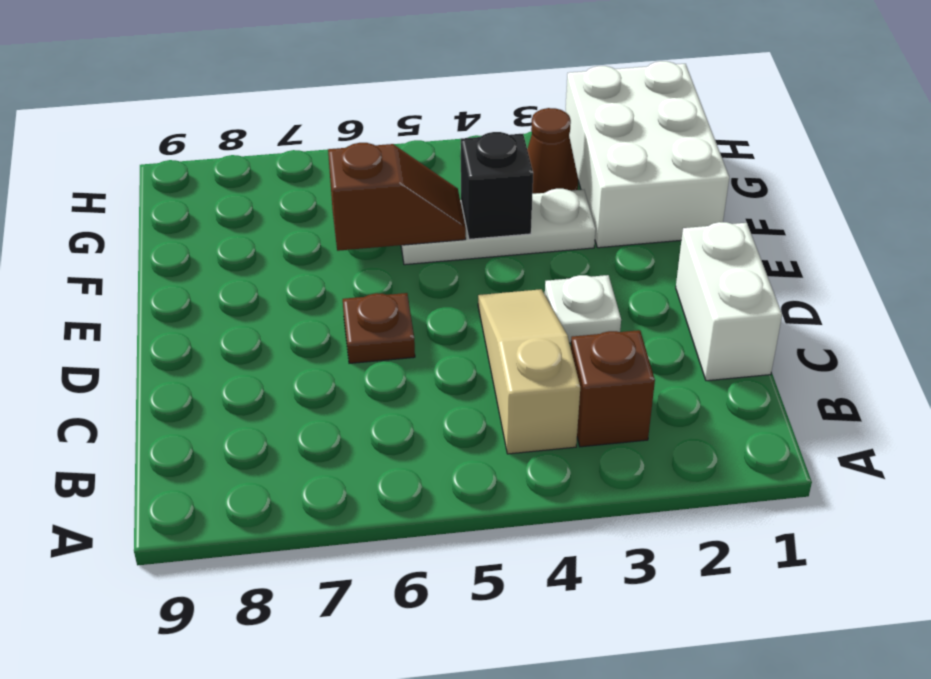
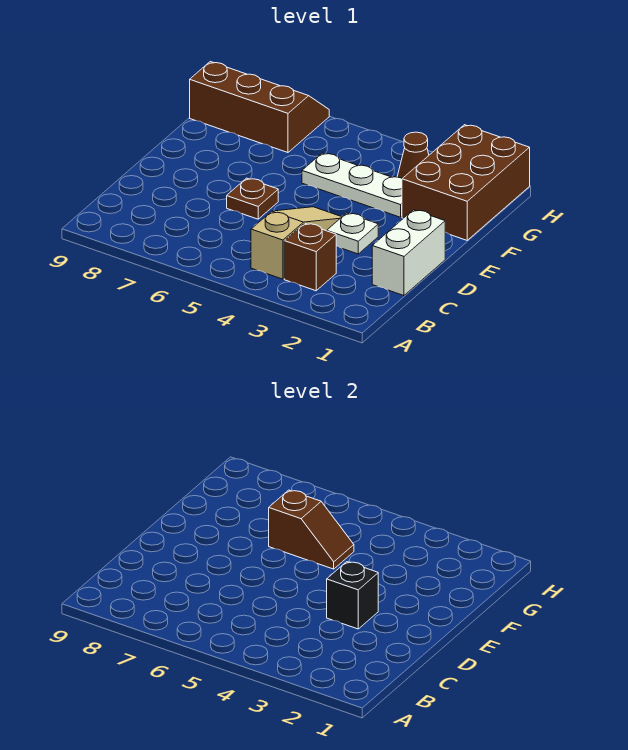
white 2x3 brick [565,61,729,248] -> brown 2x3 brick [402,125,530,240]
black 1x1 brick [461,132,533,239] -> black 1x1 brick moved to [327,562,378,629]
none -> brown 2x3 slope [190,62,329,153]

